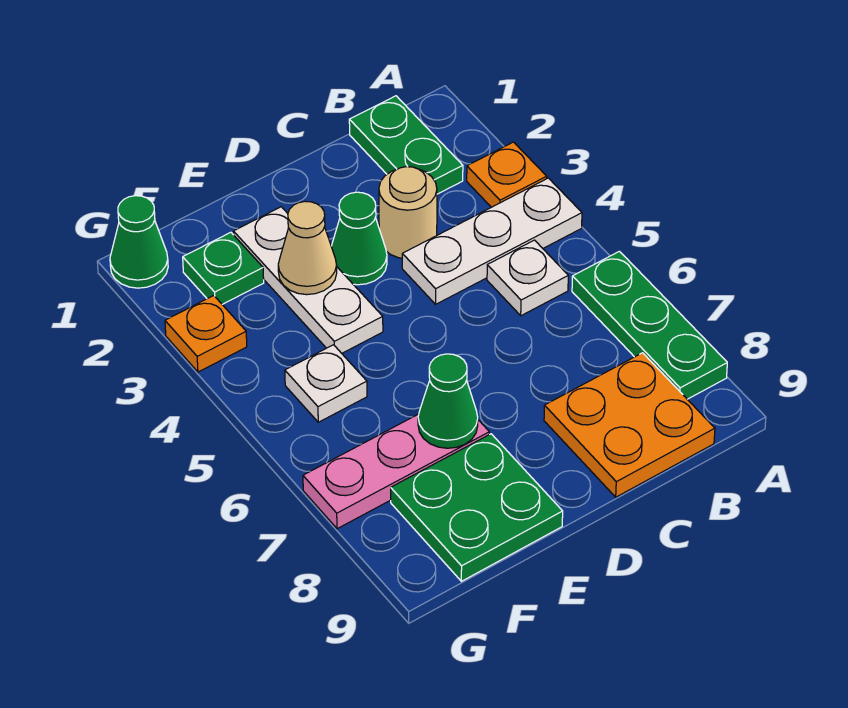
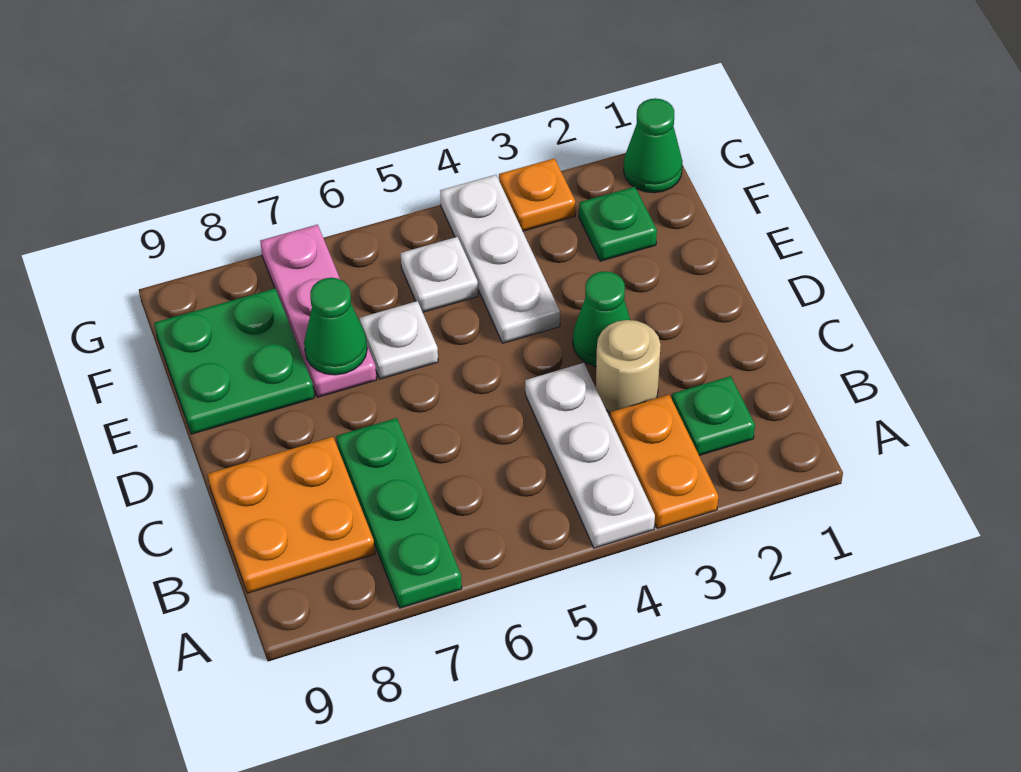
orange 1x1 plate [467,142,547,207] -> orange 1x2 plate [610,395,718,528]
green 1x3 plate [572,251,727,399] -> green 1x3 plate turned to [337,418,462,608]
green 1x2 plate [349,96,463,194] -> green 1x1 plate [672,376,755,455]
white 1x1 plate [487,240,568,316] -> white 1x1 plate moved to [359,301,438,379]
white 1x3 plate [233,207,383,353] -> white 1x3 plate turned to [440,175,560,343]
tan 1x1 cone [278,201,337,295] -> none

